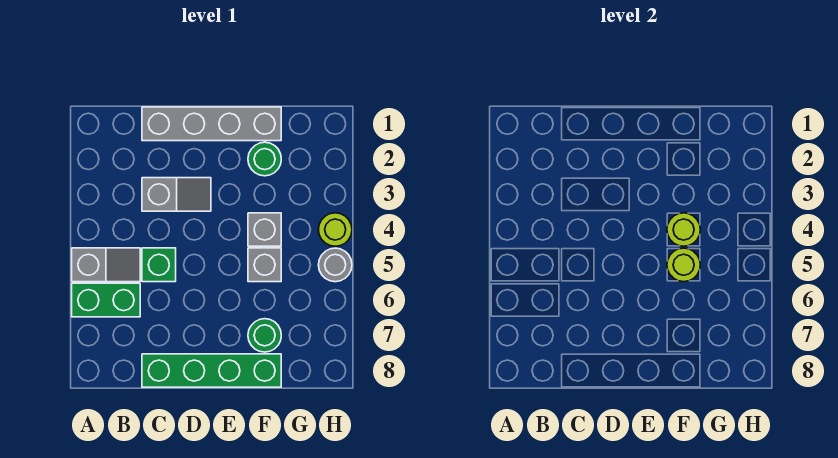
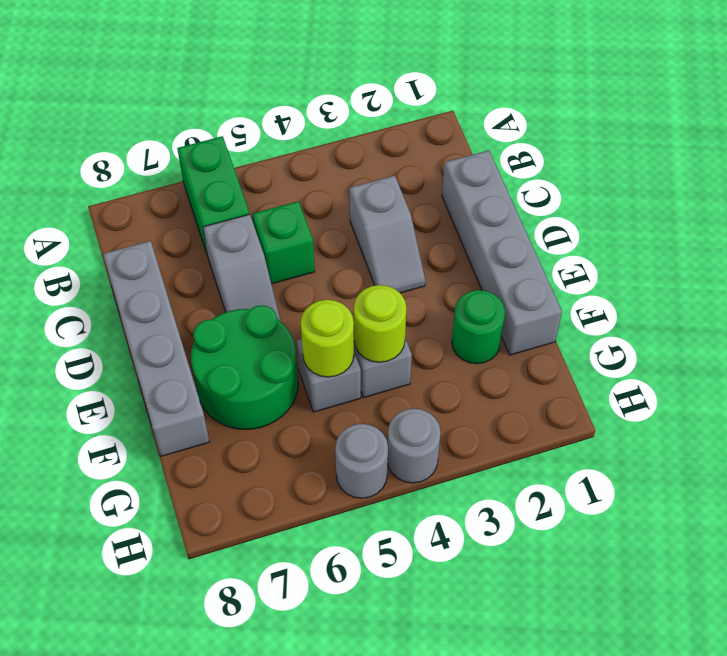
grey 1x2 slope [72,248,140,282] -> grey 1x2 slope moved to [203,214,280,321]
green 1x4 brick [142,354,281,387] -> grey 1x4 brick [103,241,209,456]
green 1x1 round brick [248,319,281,352] -> green 2x2 round brick [191,305,298,430]
lime 1x1 round brick [318,213,352,246] -> grey 1x1 round brick [388,408,441,483]

